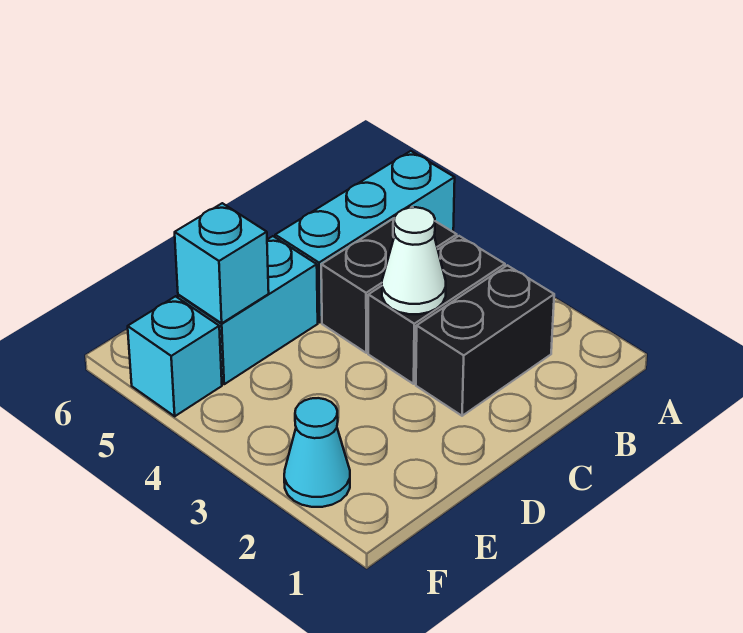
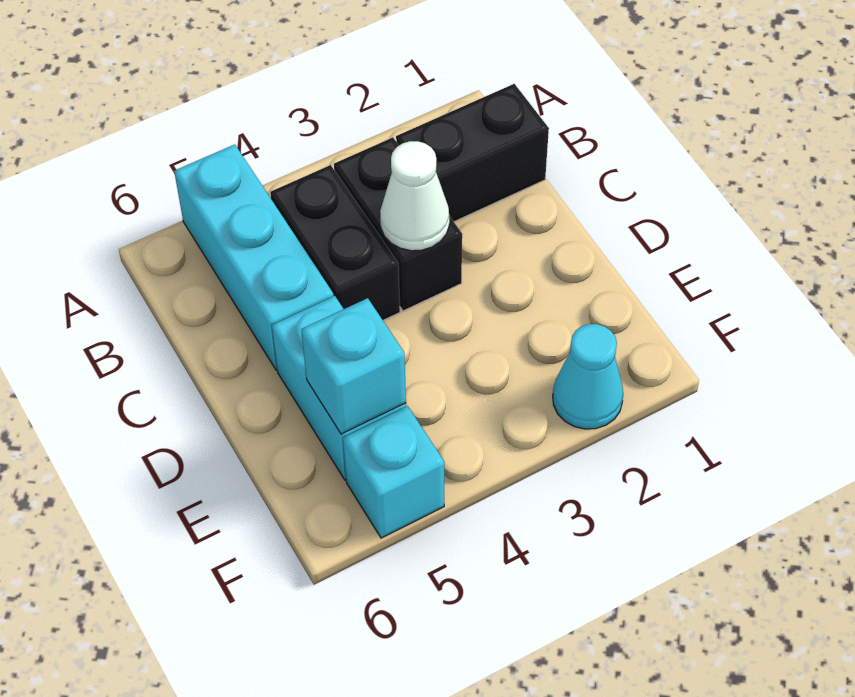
black 1x2 brick [416,265,554,416] -> black 1x2 brick turned to [396,84,549,222]

